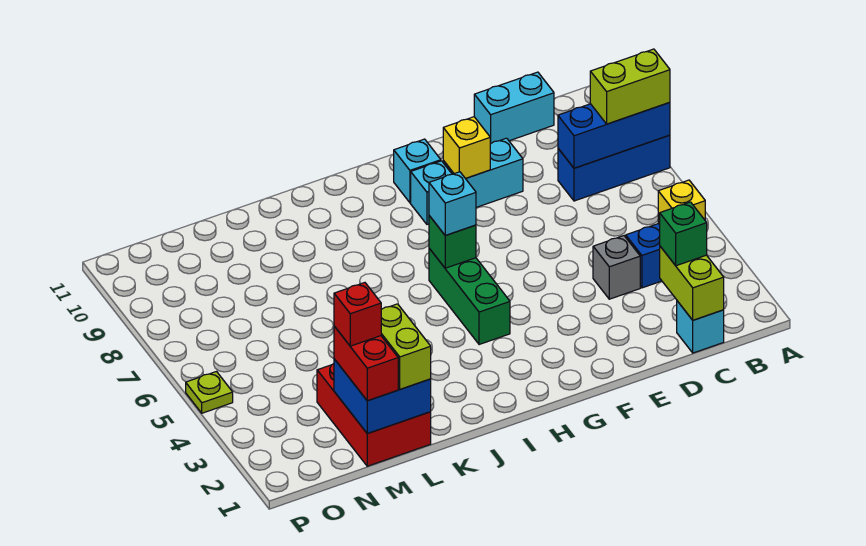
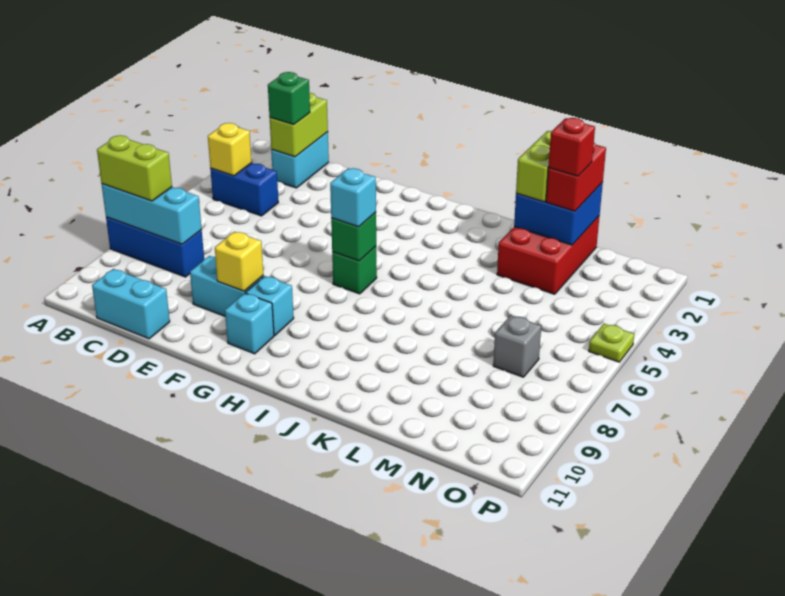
blue 1x3 brick [558,102,670,168] -> cyan 1x3 brick [102,184,202,244]
cyan 1x1 brick [677,301,724,353] -> cyan 1x2 brick [271,132,329,188]
grey 1x1 brick [593,236,640,299] -> grey 1x1 brick moved to [493,315,541,377]
green 1x3 brick [429,248,510,345] -> green 1x1 brick [332,246,377,294]

